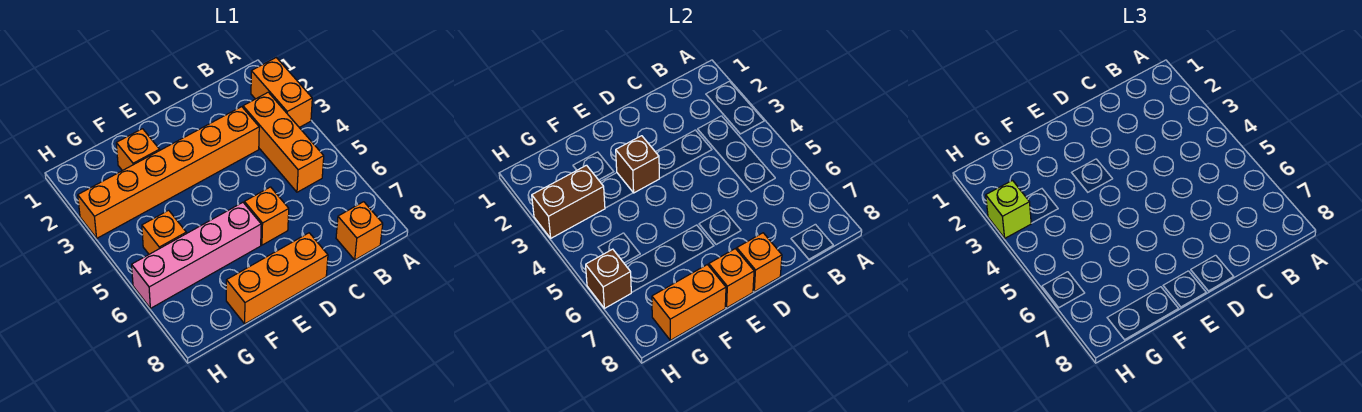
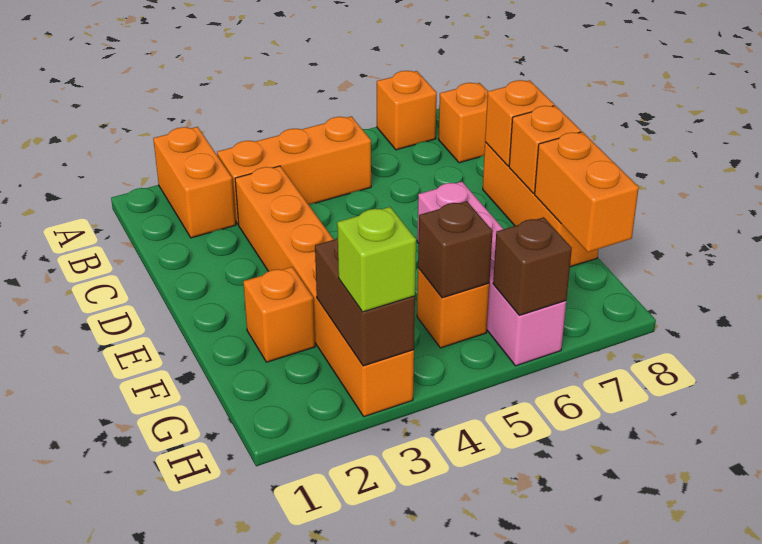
orange 1x2 brick [251,58,312,127] -> orange 1x2 brick turned to [153,127,236,238]
orange 1x1 brick [244,187,289,245] -> orange 1x1 brick moved to [377,71,437,150]
brown 1x1 brick [616,136,659,193] -> brown 1x1 brick moved to [418,201,493,298]

